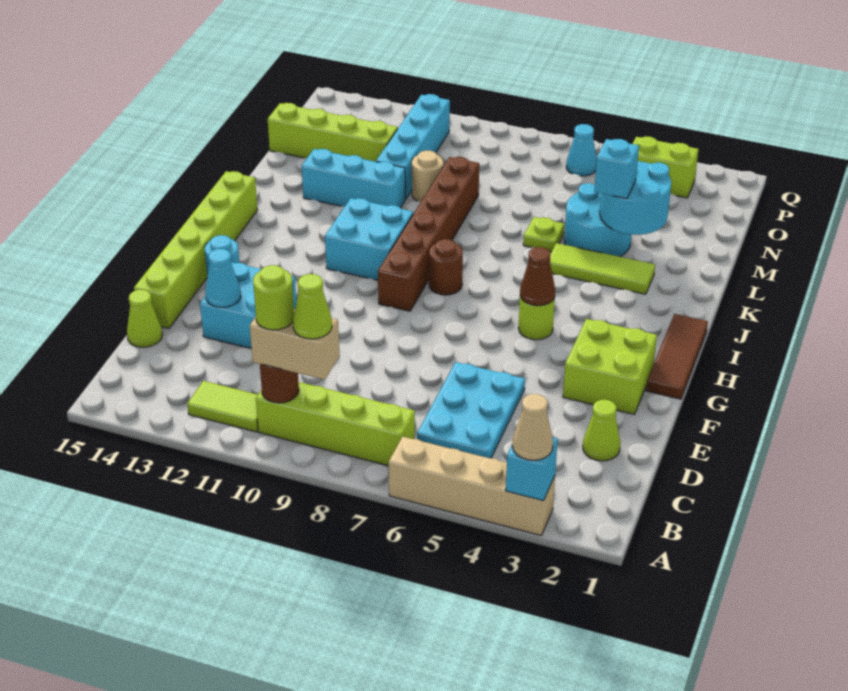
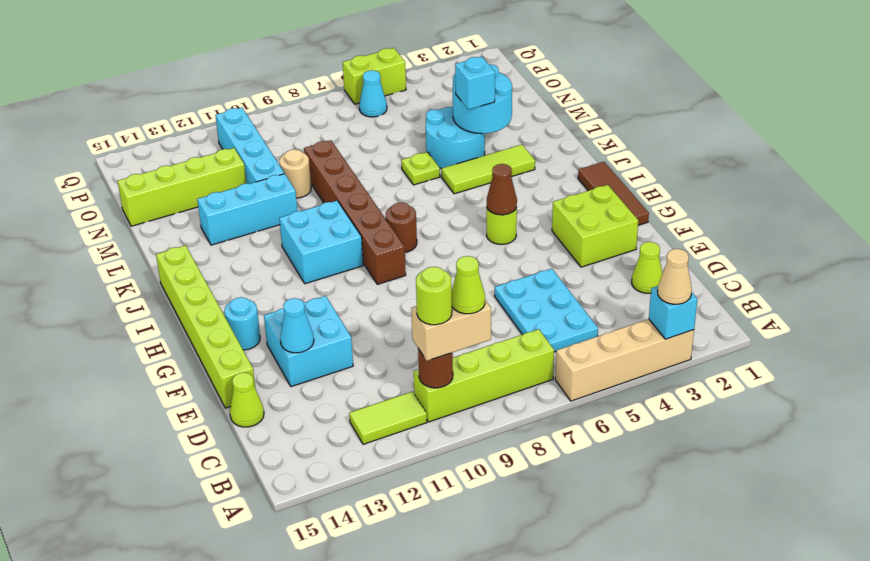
lime 1x2 brick [633,136,698,198] -> lime 1x2 brick moved to [343,48,406,104]

